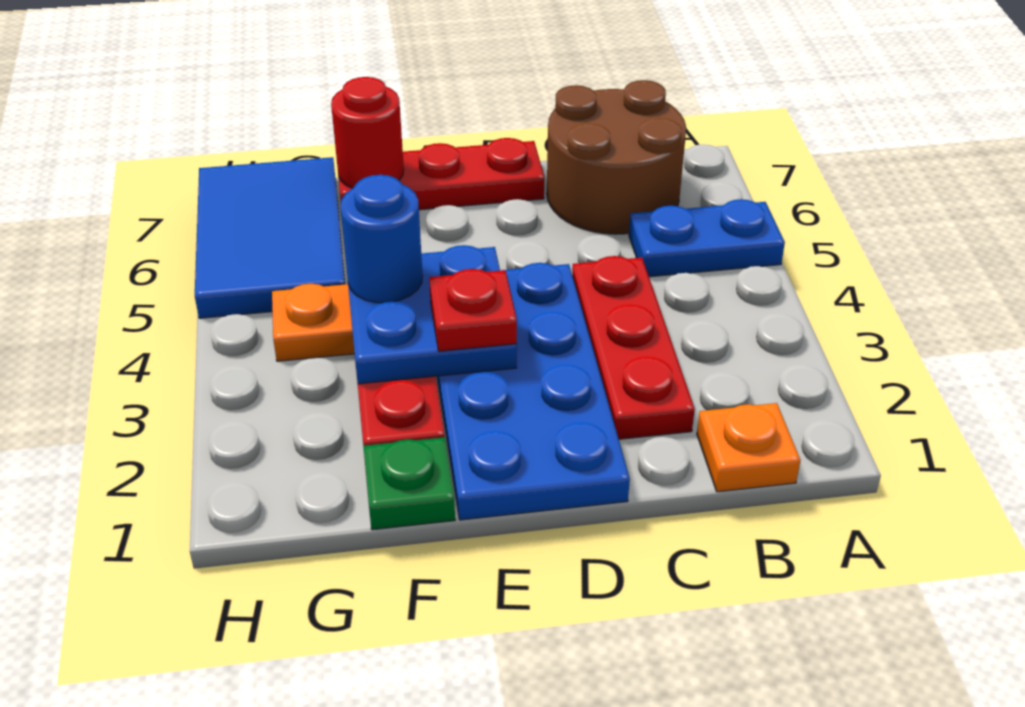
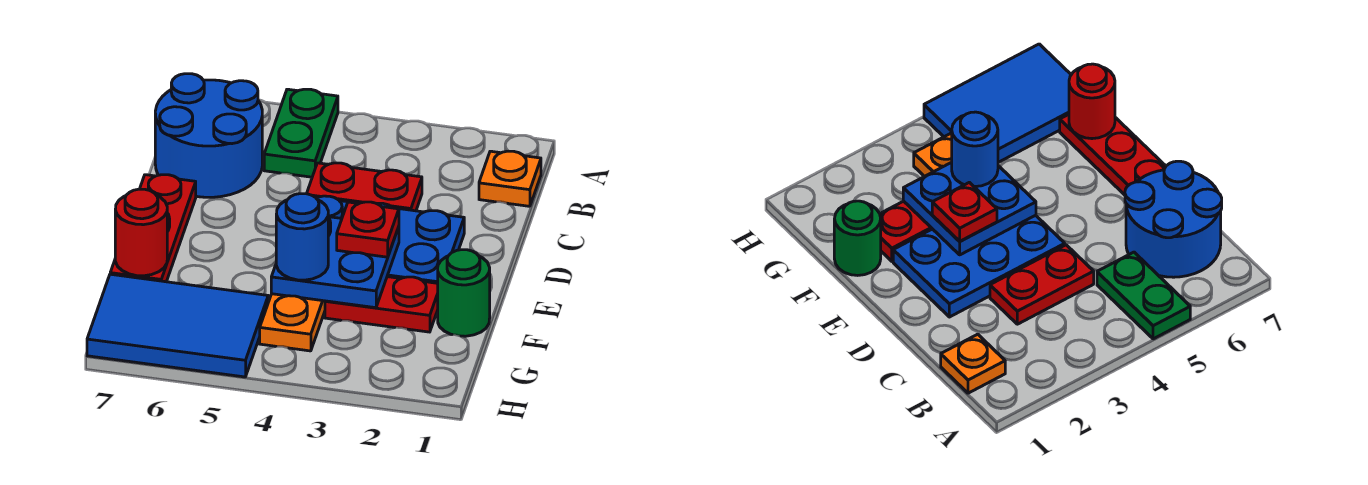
blue 1x2 plate [629,199,785,277] -> green 1x2 plate [264,89,338,177]
brown 2x2 round brick [547,80,686,234] -> blue 2x2 round brick [155,74,262,197]
red 1x3 plate [572,256,695,439] -> red 1x2 plate [307,163,422,211]
blue 2x4 plate [437,263,630,520] -> blue 2x3 plate [316,196,464,283]
green 1x1 plate [363,437,455,530] -> green 1x1 round brick [438,250,490,336]

